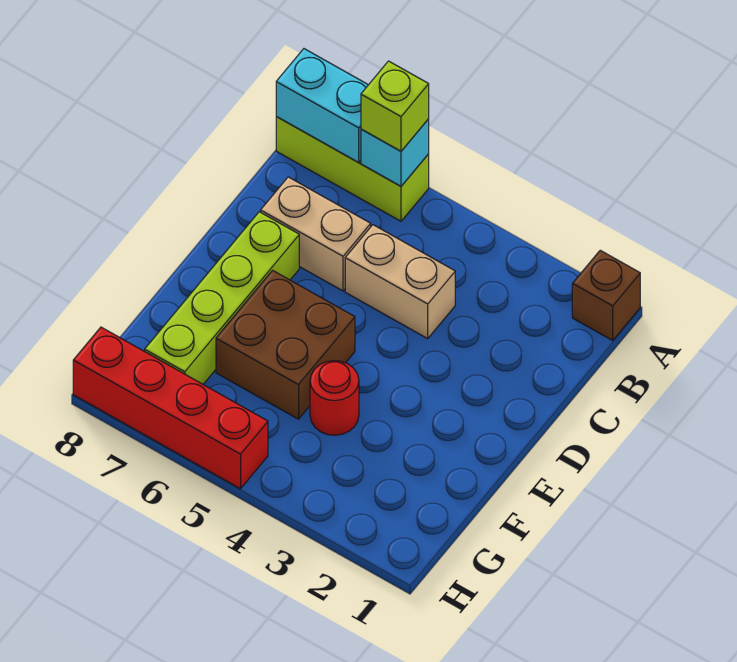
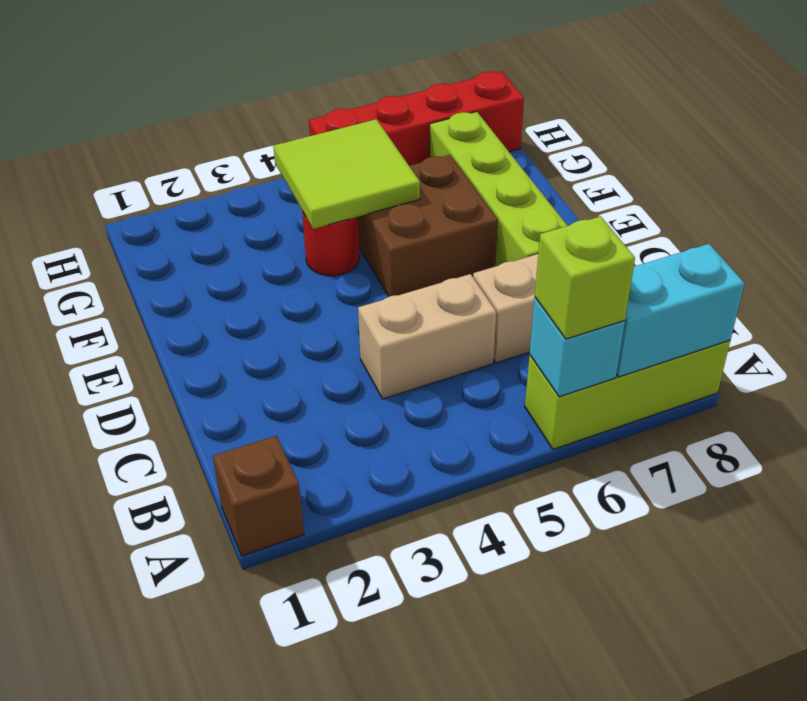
none -> lime 2x2 tile [273,119,420,229]

